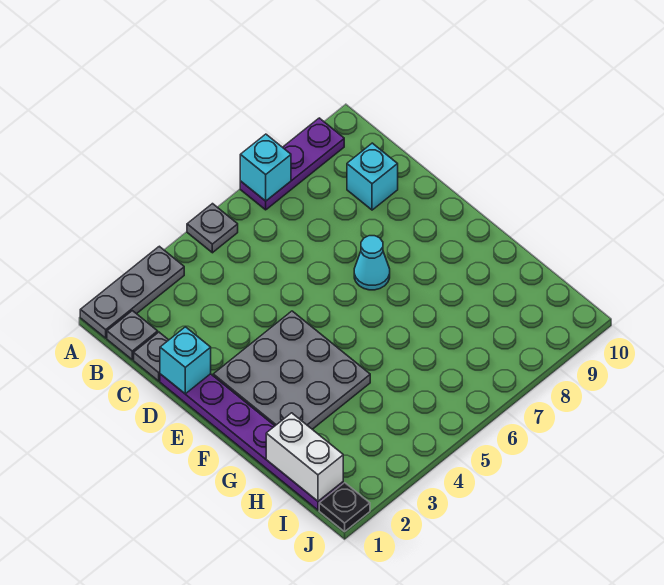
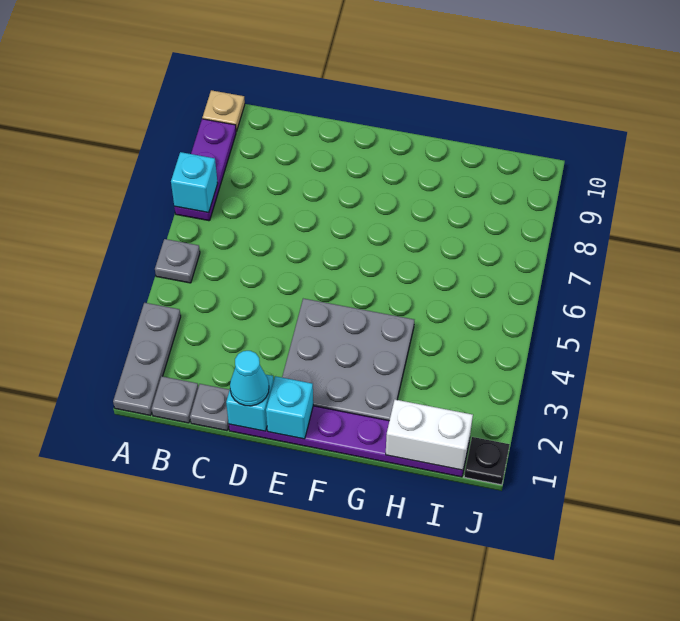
none -> tan 1x1 plate [202,90,245,131]
cyan 1x1 brick [347,143,398,210] -> cyan 1x1 brick moved to [266,376,313,439]
cyan 1x1 cone [354,236,390,290] -> cyan 1x1 cone moved to [230,351,269,406]

